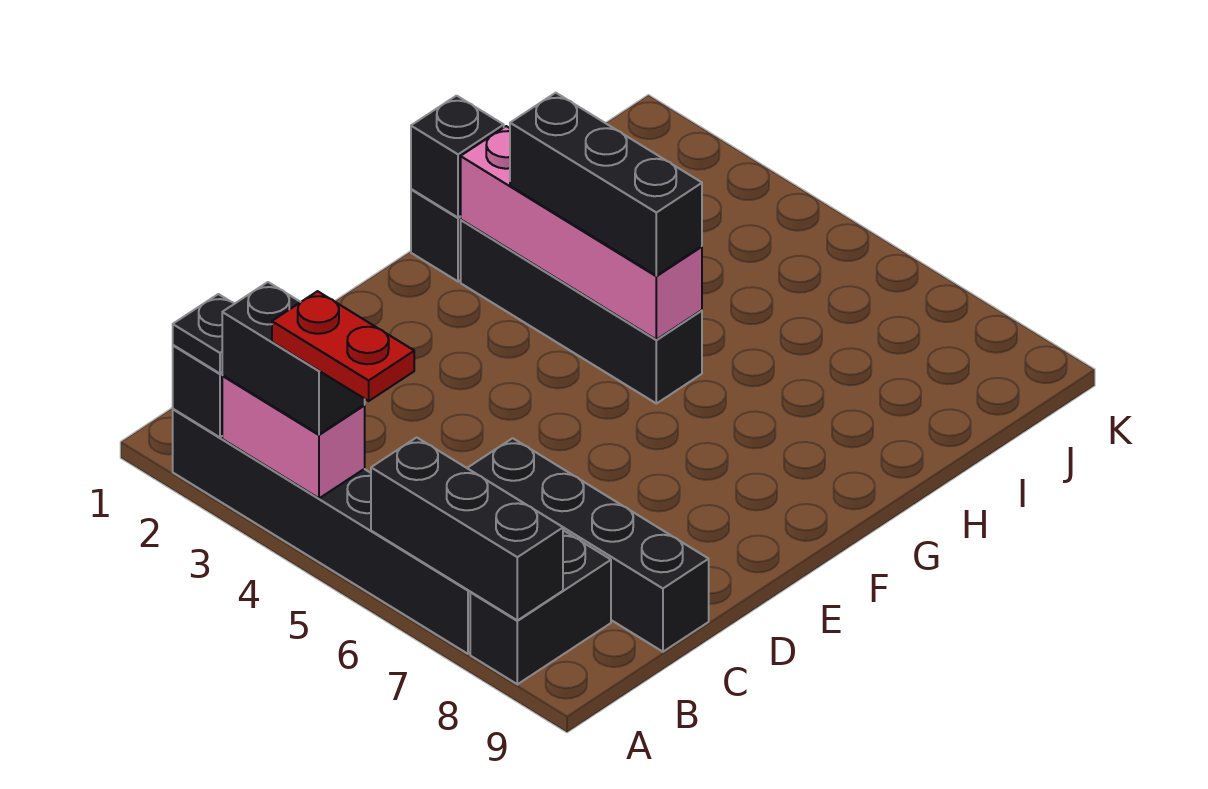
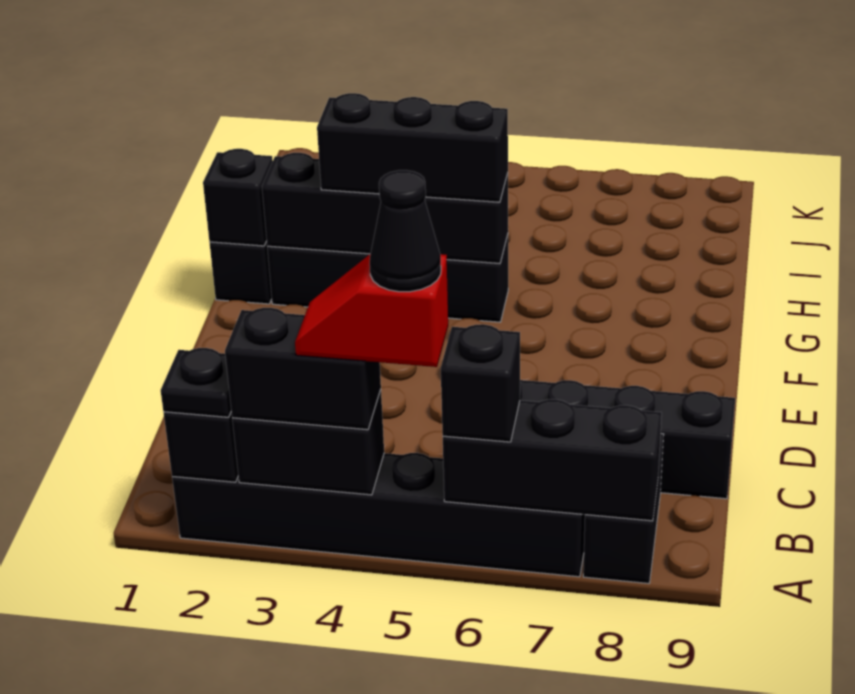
pink 1x2 brick [222,376,365,498] -> black 1x2 brick [232,390,384,495]
red 1x2 plate [272,291,414,401] -> red 1x2 slope [295,254,448,367]
none -> black 1x1 cone [370,170,441,292]
none -> black 1x1 brick [441,324,520,442]
pink 1x4 brick [461,126,702,340] -> black 1x4 brick [262,153,508,264]

